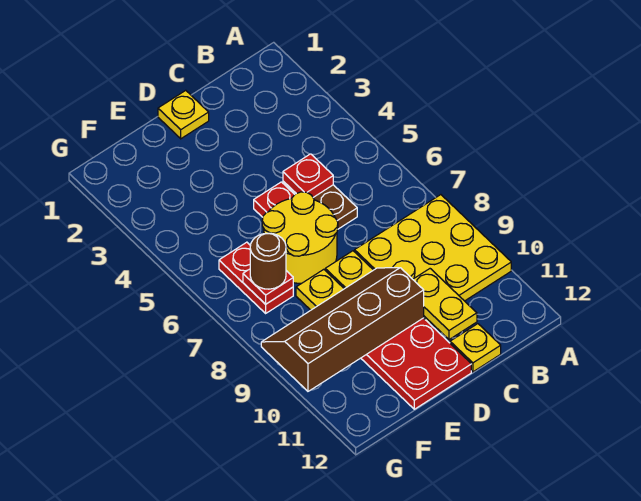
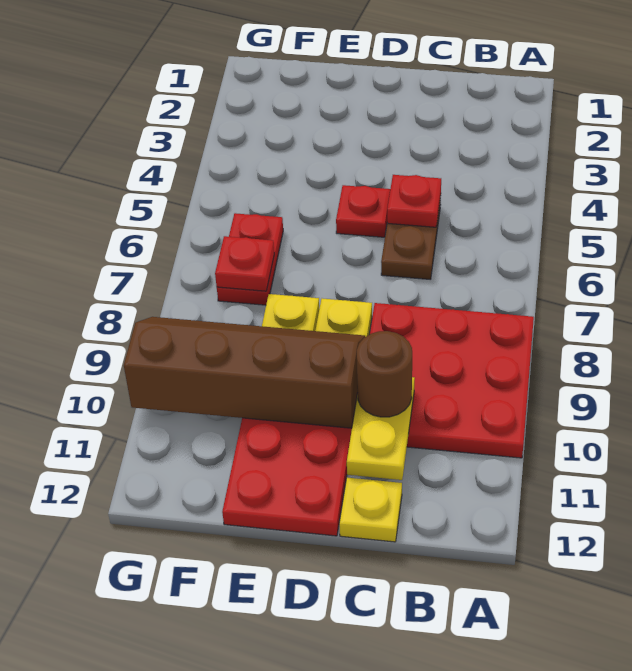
yellow 3x3 plate [355,195,511,324] -> red 3x3 plate [370,303,534,458]
yellow 1x1 plate [158,90,209,139] -> none
yellow 2x2 round brick [262,192,338,283] -> none
brown 1x1 round brick [250,233,286,289] -> brown 1x1 round brick moved to [357,331,412,417]

